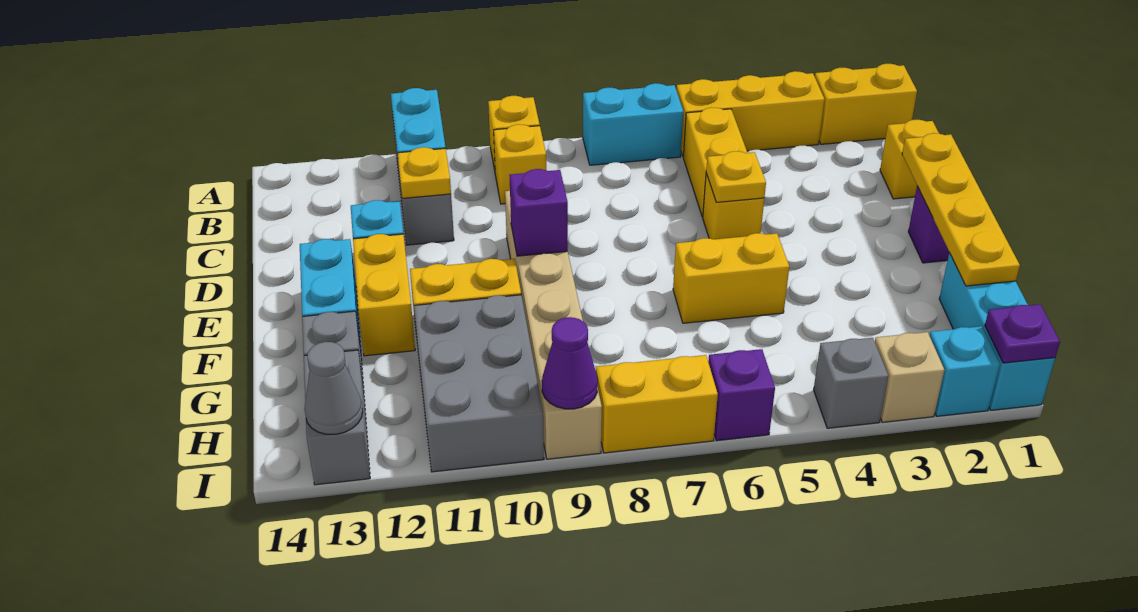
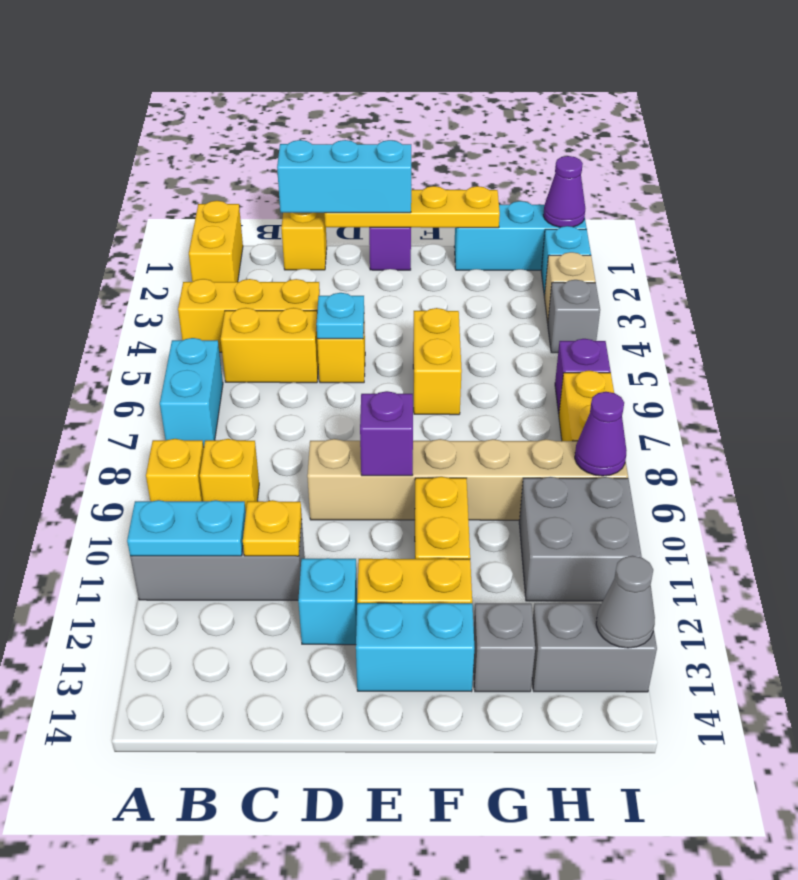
yellow 1x3 brick [677,71,825,157] -> yellow 1x3 brick turned to [178,279,320,352]
none -> cyan 1x3 brick [277,140,411,213]
yellow 1x1 plate [706,151,766,202] -> cyan 1x1 plate [316,293,364,339]
grey 2x3 brick [414,295,544,472] -> grey 2x2 brick [519,477,642,601]
purple 1x1 plate [985,304,1060,363] -> purple 1x1 cone [543,156,585,227]

